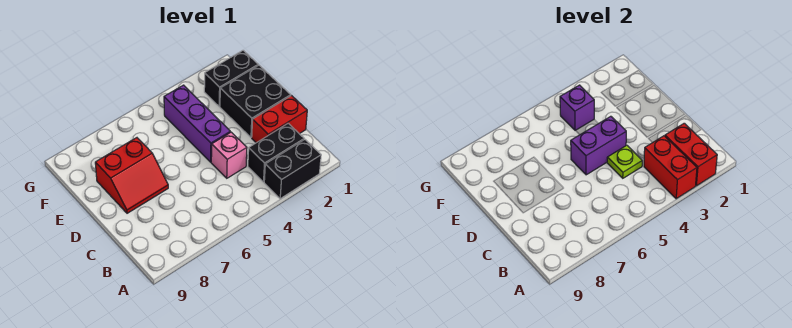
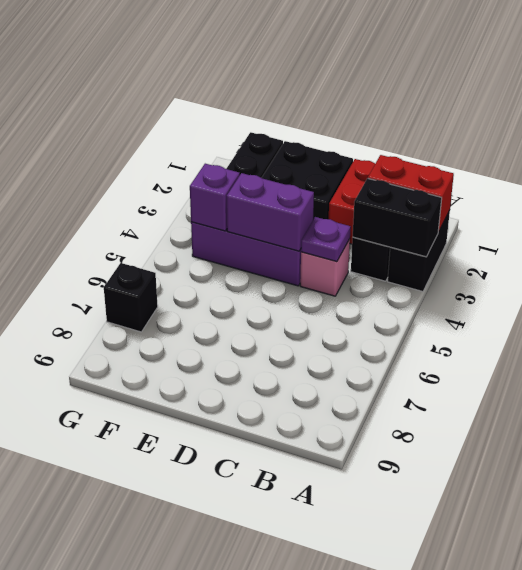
red 1x2 brick [644,136,697,199] -> black 1x2 brick [353,178,442,257]
lime 1x1 plate [607,145,642,178] -> purple 1x1 plate [301,217,351,262]
purple 1x2 brick [571,116,626,175] -> purple 1x2 brick turned to [227,173,314,251]
red 2x2 slope [95,138,168,213] -> none
none -> black 1x1 brick [104,263,158,332]

